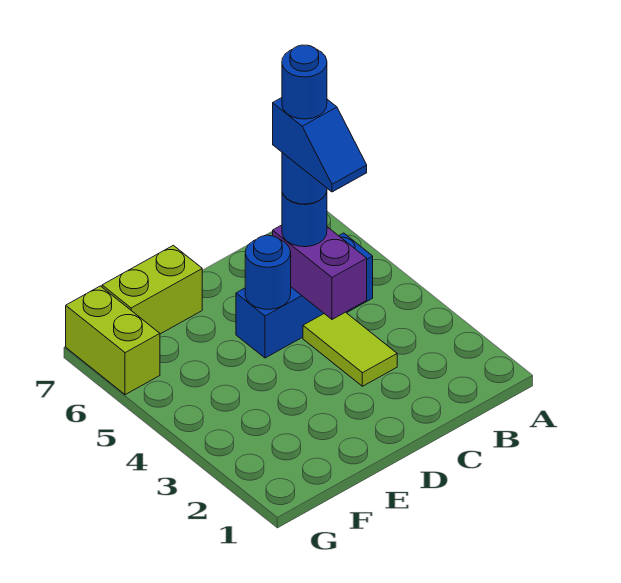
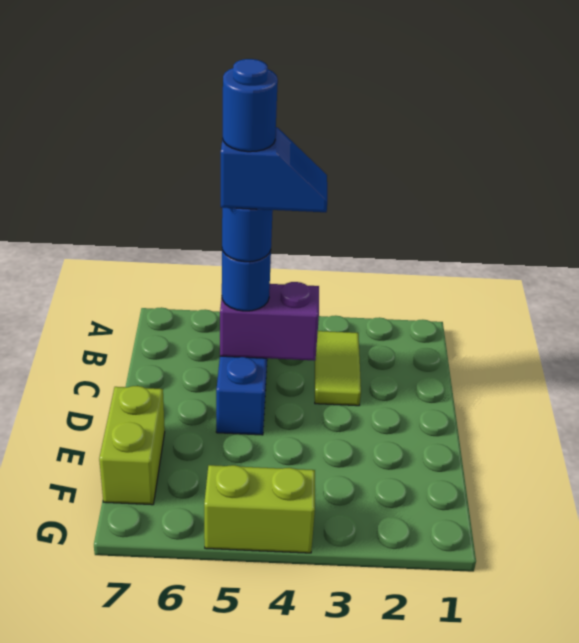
lime 1x2 tile [303,312,397,386] -> lime 1x2 tile turned to [315,331,361,406]
blue 1x1 round brick [245,235,291,309] -> none
lime 1x2 brick [66,286,160,395] -> lime 1x2 brick moved to [204,465,315,553]

